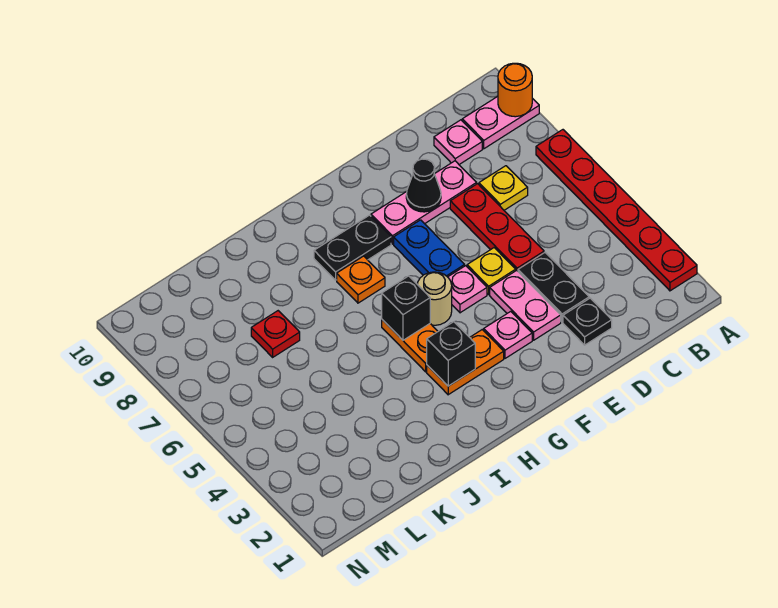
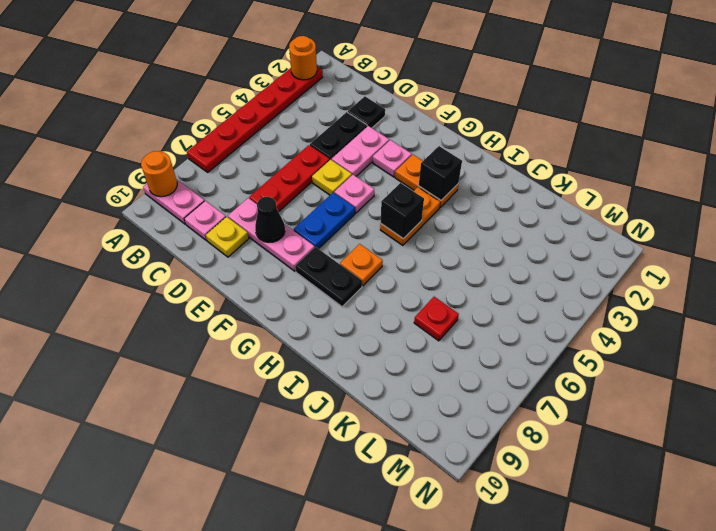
none -> orange 1x1 round brick [289,36,317,80]
yellow 1x1 plate [479,166,528,210] -> yellow 1x1 plate moved to [206,217,249,257]
tan 1x1 round brick [417,272,452,325] -> none

